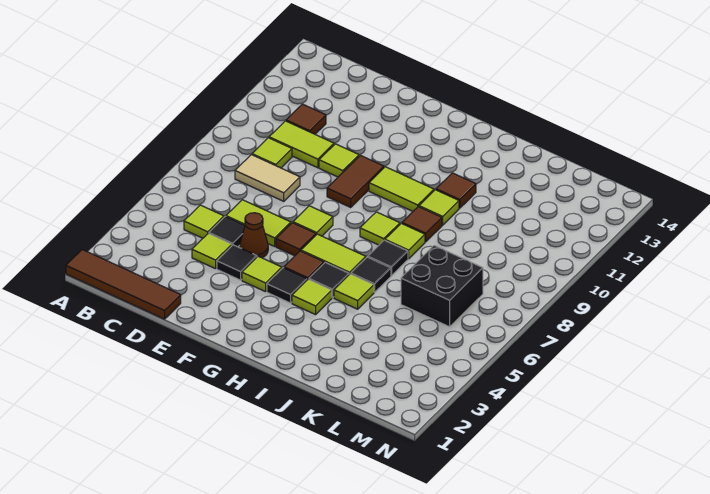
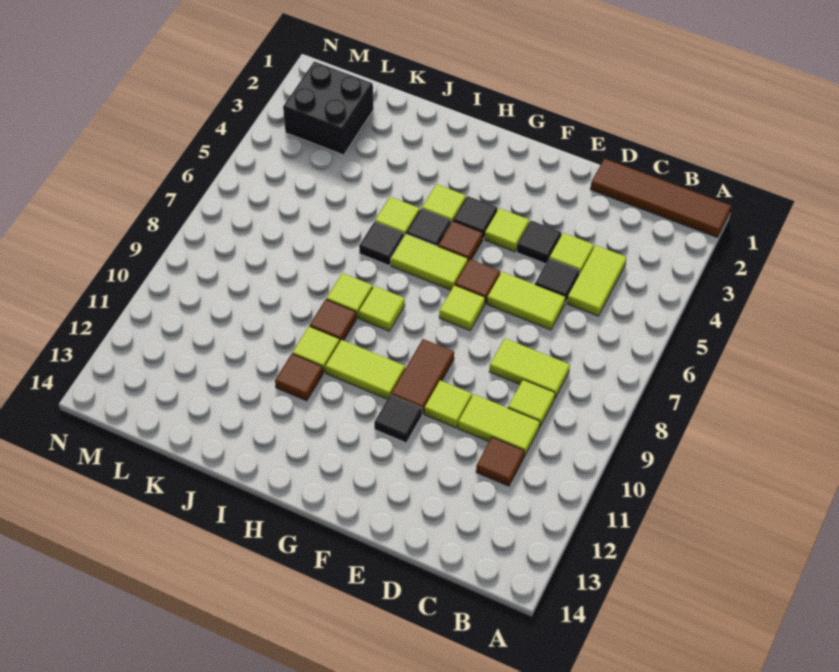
lime 1x1 tile [184,205,224,238] -> lime 1x2 tile [567,245,627,316]
tan 1x2 tile [235,155,300,201] -> lime 1x2 tile [490,338,570,398]
brown 1x1 cone [240,213,268,258] -> none
black 1x1 tile [368,240,408,276] -> black 1x1 tile moved to [374,395,422,443]
black 2x2 brick [401,245,483,327] -> black 2x2 brick moved to [283,61,374,155]

